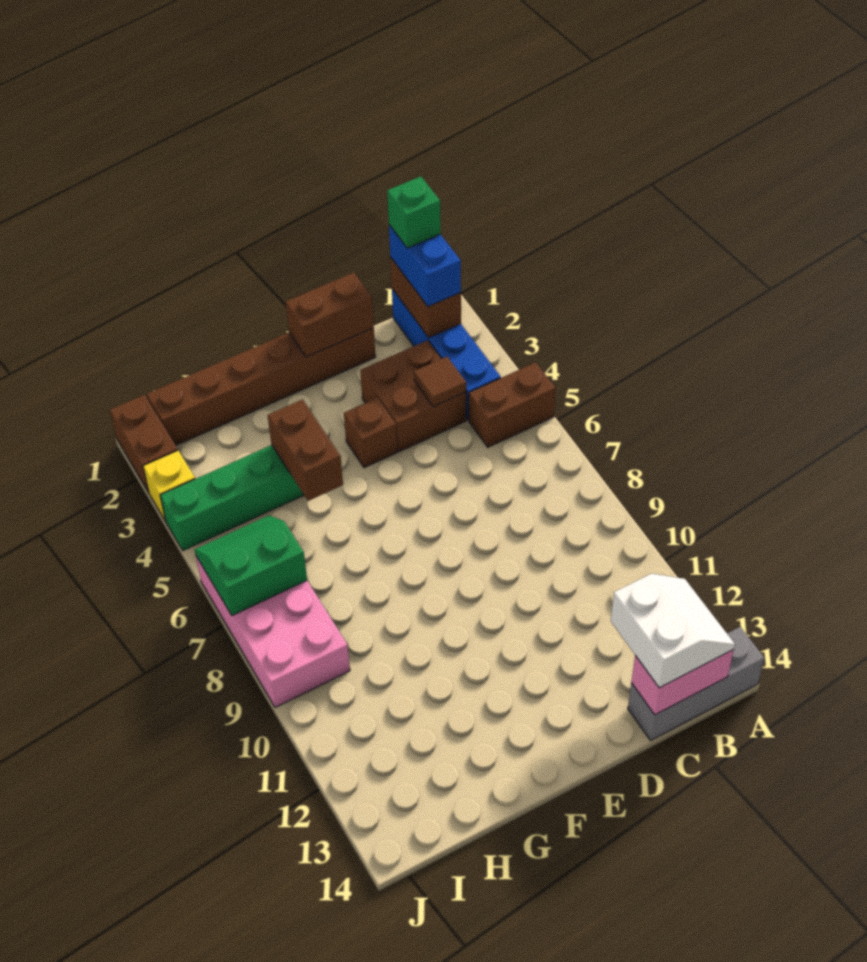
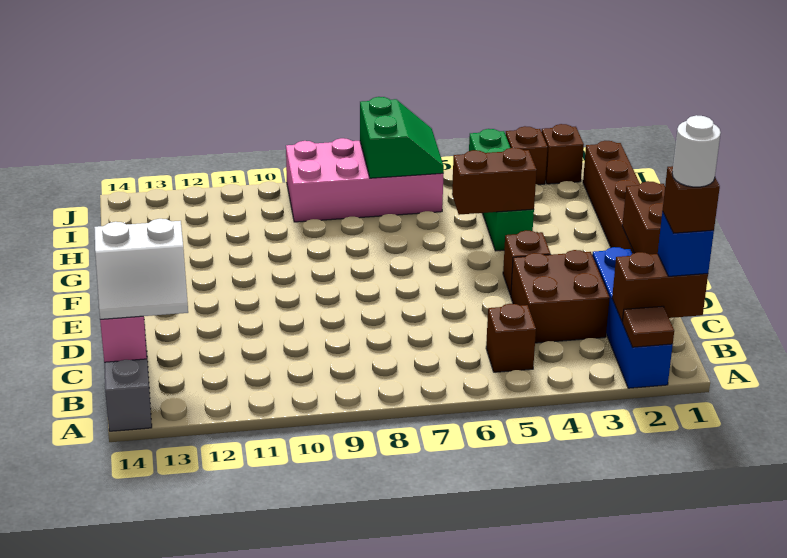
brown 1x2 brick [469,362,556,447] -> brown 1x1 brick [486,304,536,372]
blue 1x4 brick [392,289,501,420] -> blue 1x4 brick turned to [592,247,673,388]
blue 1x2 brick [389,225,461,307] -> blue 1x1 brick [658,211,714,276]
green 1x1 brick [387,177,441,248] -> brown 1x1 brick [663,166,720,233]
none -> white 1x1 round brick [672,115,721,187]
brown 1x1 tile [414,357,466,407] -> brown 1x1 tile moved to [622,306,674,347]
brown 1x2 brick [110,395,178,492] -> brown 1x1 brick [542,124,584,184]
yellow 1x1 brick [143,451,195,521] -> brown 1x1 brick [506,126,547,185]

